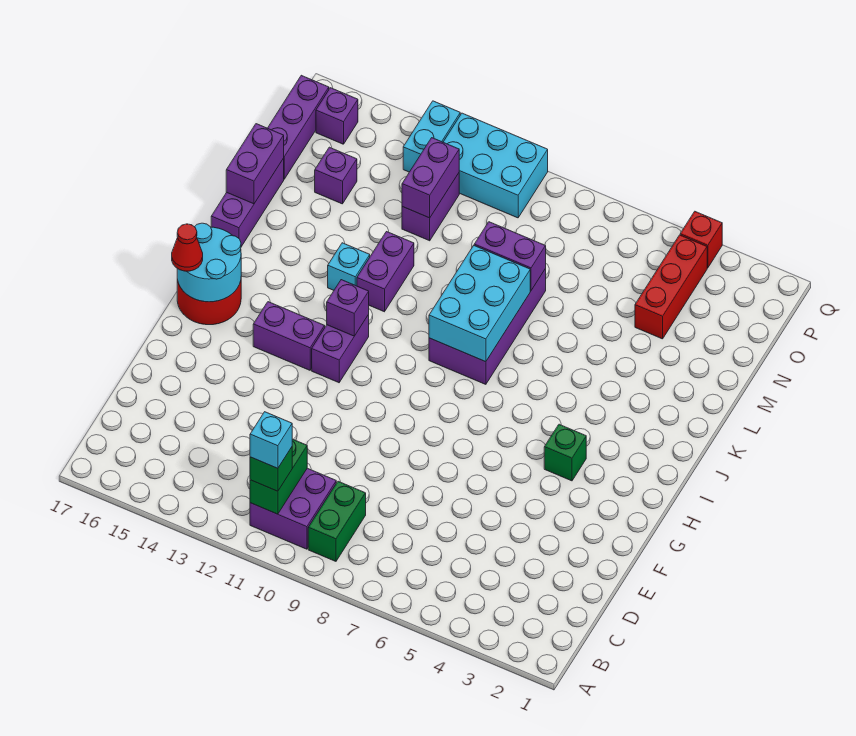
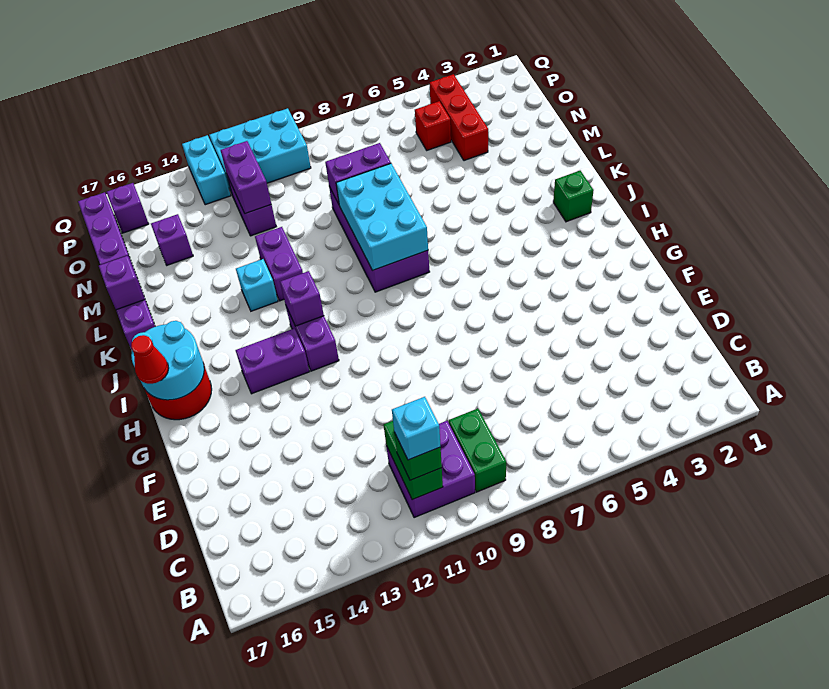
green 1x1 brick [544,424,586,481] -> green 1x1 brick moved to [553,171,594,222]
purple 1x2 brick [226,124,284,204] -> purple 1x1 brick [99,256,145,310]
red 1x1 brick [680,212,722,268] -> red 1x1 brick moved to [415,101,451,150]

